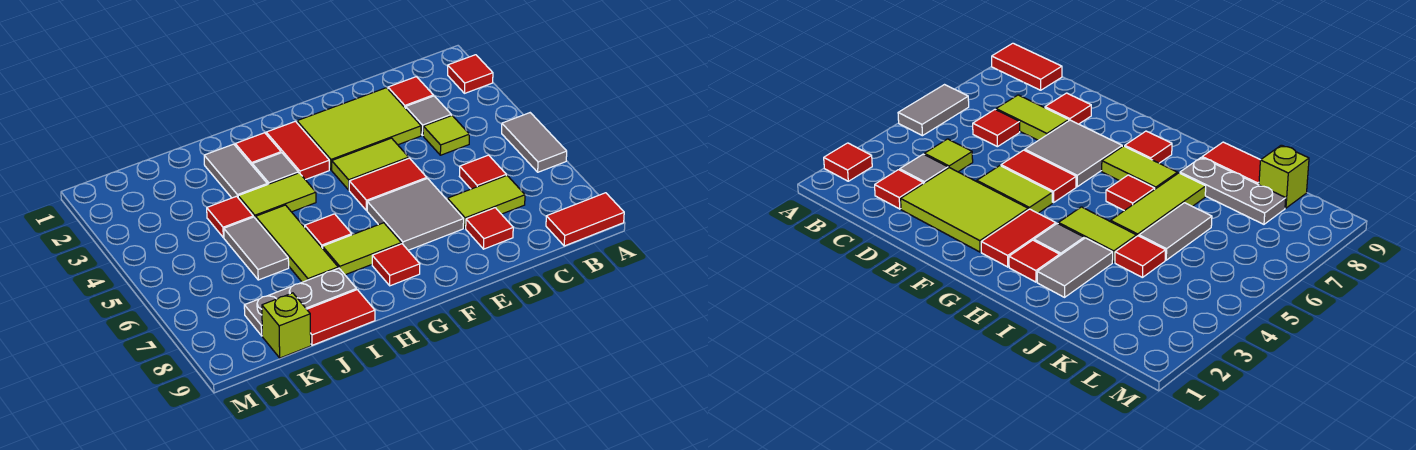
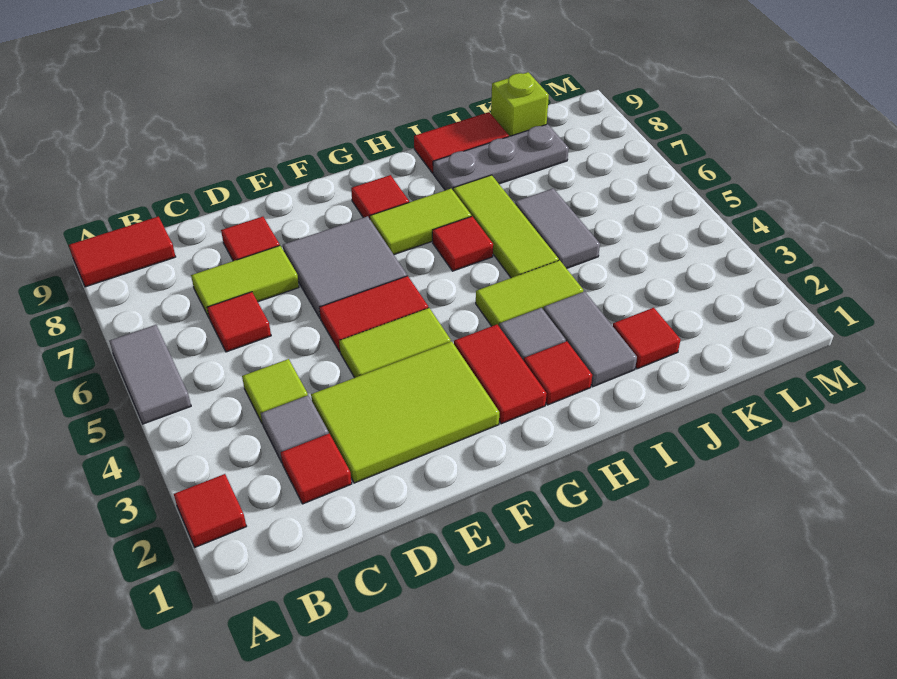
red 1x1 tile [207,196,253,238] -> red 1x1 tile moved to [613,308,680,369]

